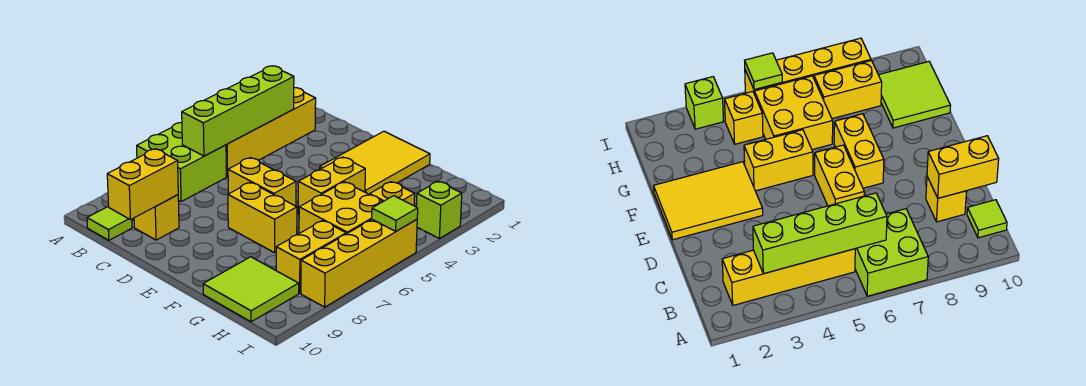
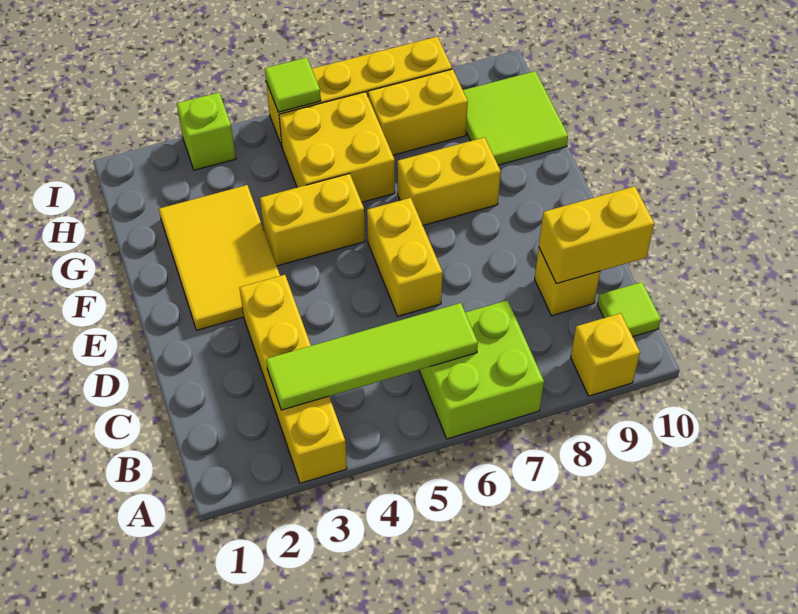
yellow 1x4 brick [226,88,316,177] -> yellow 1x4 brick turned to [239,275,347,483]
lime 1x4 brick [182,66,294,156] -> lime 1x4 tile [266,303,478,410]
yellow 2x3 tile [320,131,430,195] -> yellow 2x3 tile turned to [159,185,280,330]
yellow 1x2 brick [228,182,297,253] -> yellow 1x2 brick turned to [398,137,501,225]
yellow 1x1 brick [370,182,415,206] -> yellow 1x1 brick moved to [571,313,640,396]

